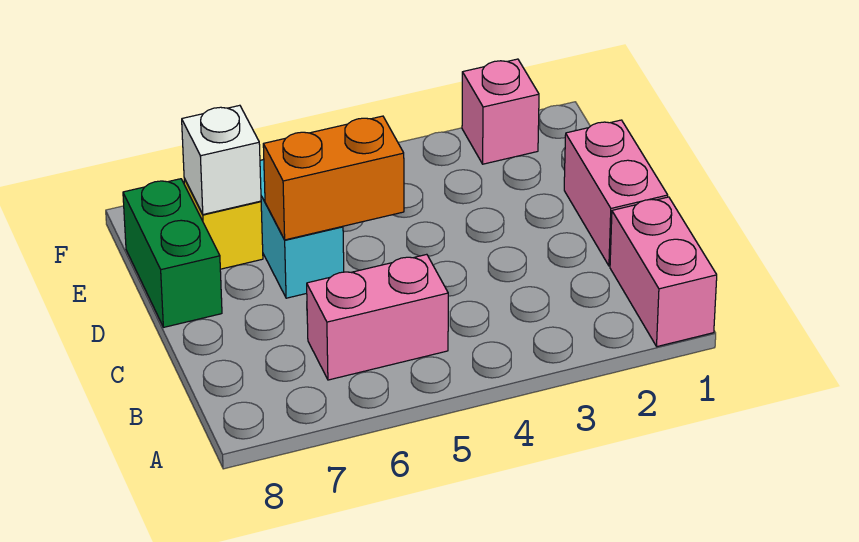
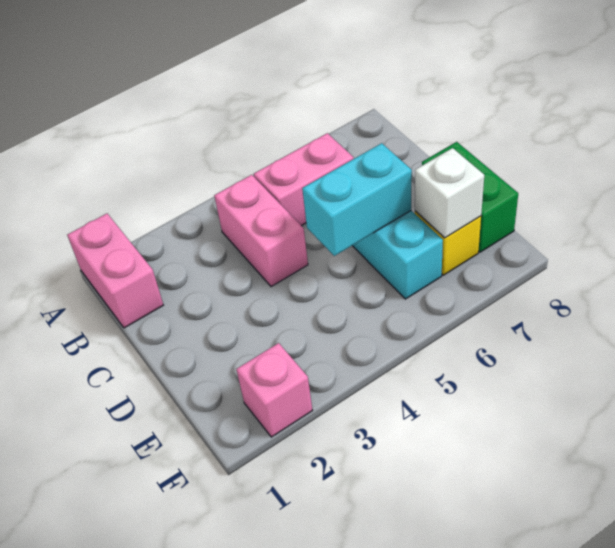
pink 1x2 brick [564,120,668,266] -> pink 1x2 brick moved to [214,175,308,287]
orange 1x2 brick [263,116,404,240] -> cyan 1x2 brick [302,143,412,256]

